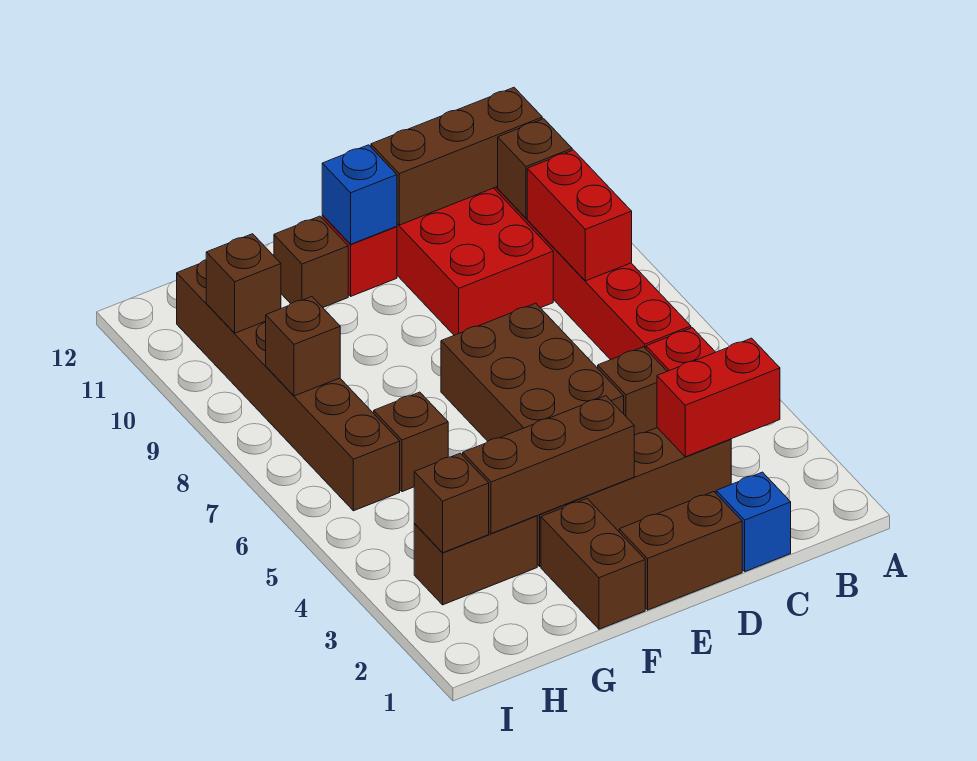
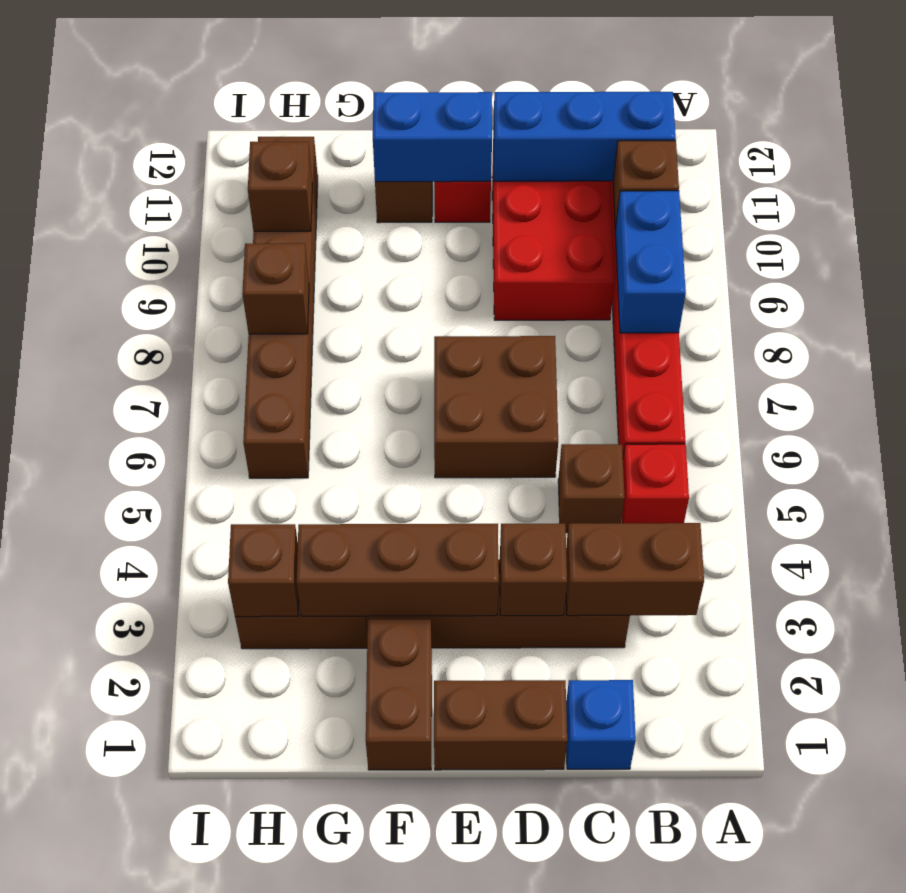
red 1x2 brick [657,338,780,457] -> brown 1x2 brick [566,523,704,616]
red 1x2 brick [527,150,632,281] -> blue 1x2 brick [615,191,686,333]
brown 1x3 brick [371,88,542,225] -> blue 1x3 brick [493,92,676,181]
brown 2x3 brick [441,303,624,441] -> brown 2x2 brick [434,336,558,478]
blue 1x1 brick [322,145,397,244] -> blue 1x2 brick [373,92,492,182]
brown 1x1 brick [374,392,448,492] -> brown 1x1 brick moved to [500,523,567,616]

